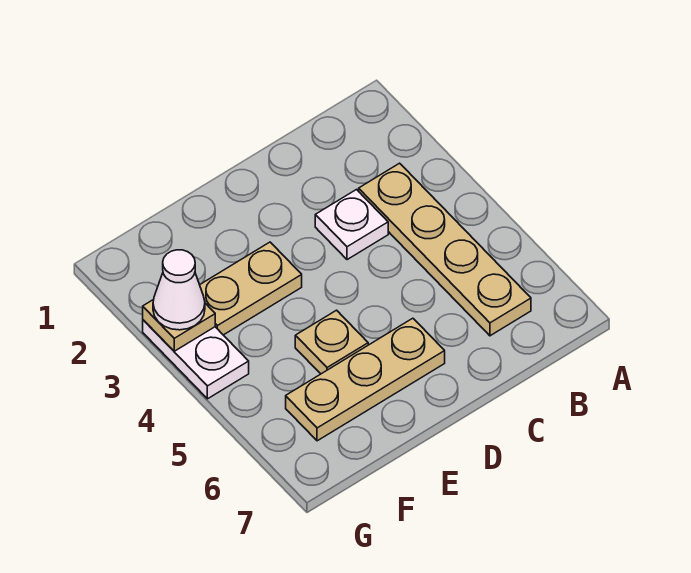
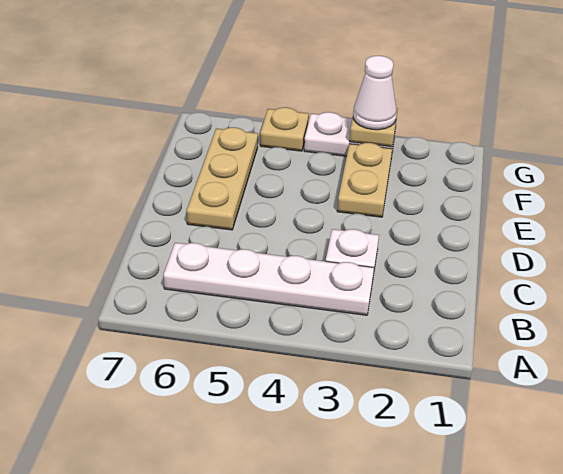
tan 1x4 plate [359,163,531,336] -> white 1x4 plate [164,243,374,315]
tan 1x1 plate [295,310,368,374] -> tan 1x1 plate moved to [260,107,309,151]

